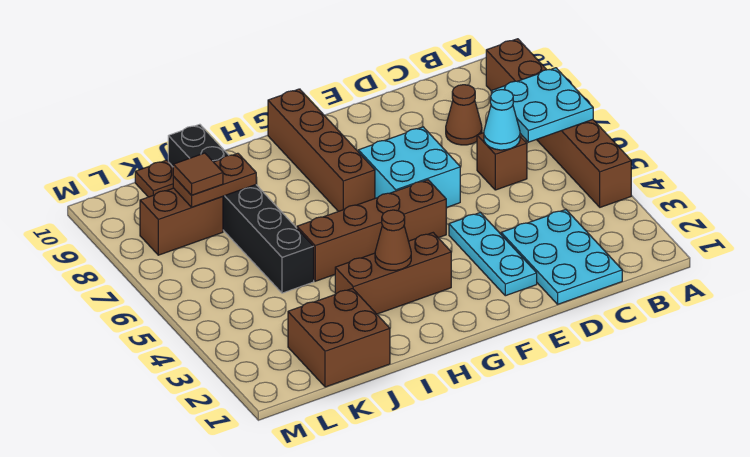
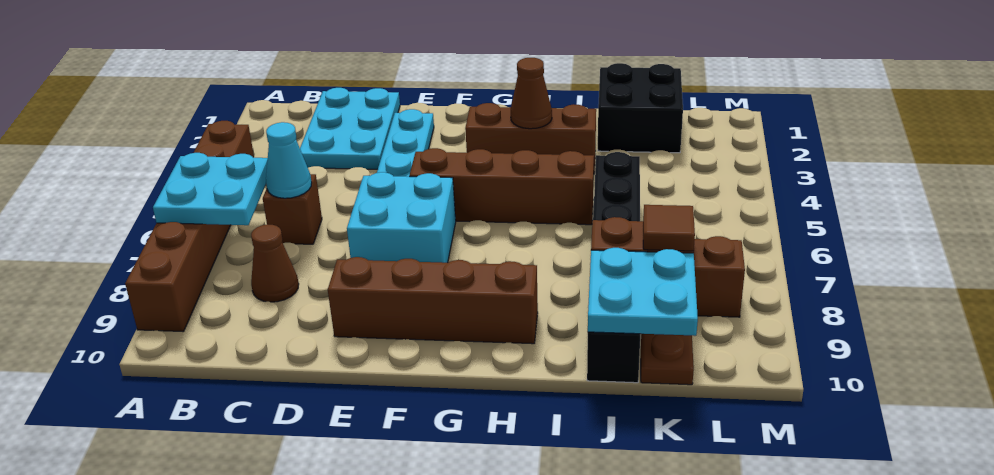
brown 1x4 brick [268,89,375,211] -> brown 1x4 brick turned to [328,257,538,344]
brown 2x2 brick [288,288,390,387] -> black 2x2 brick [598,63,683,153]
none -> cyan 2x2 plate [588,248,698,336]

